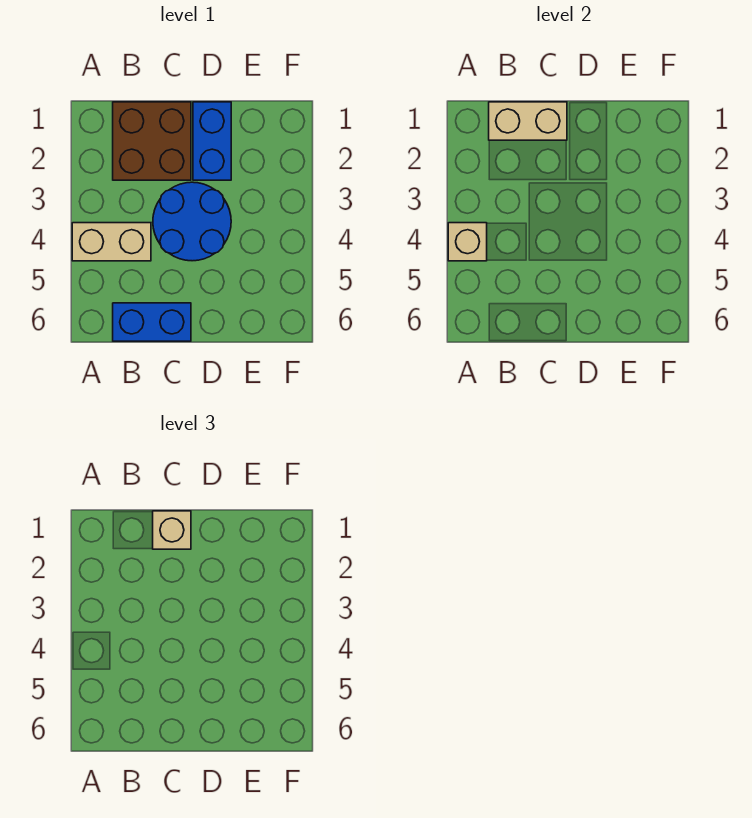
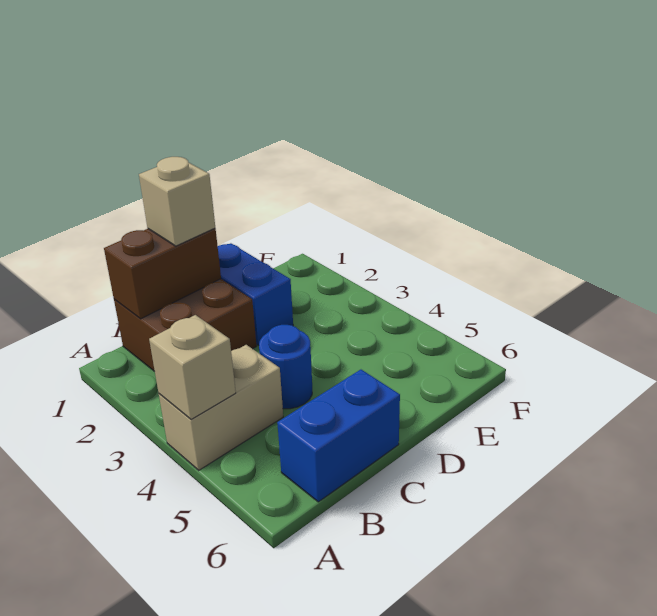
tan 1x2 brick [489,102,567,140] -> brown 1x2 brick [104,228,221,319]
blue 2x2 round brick [153,182,231,261] -> blue 1x1 round brick [259,325,312,409]

